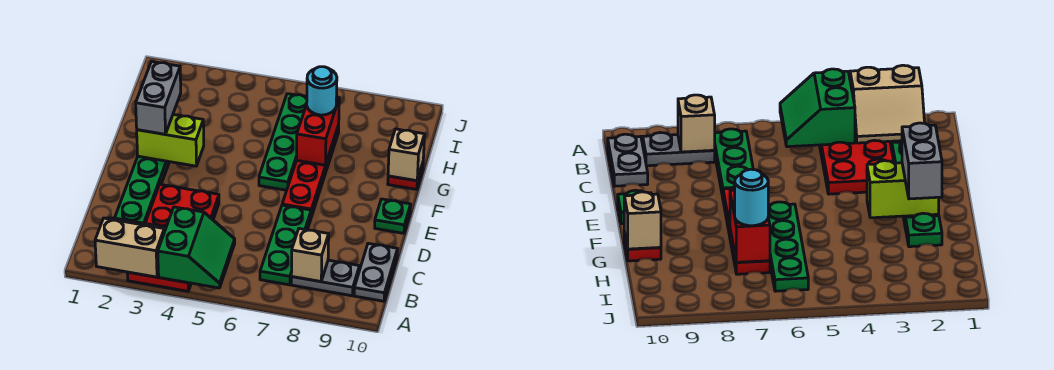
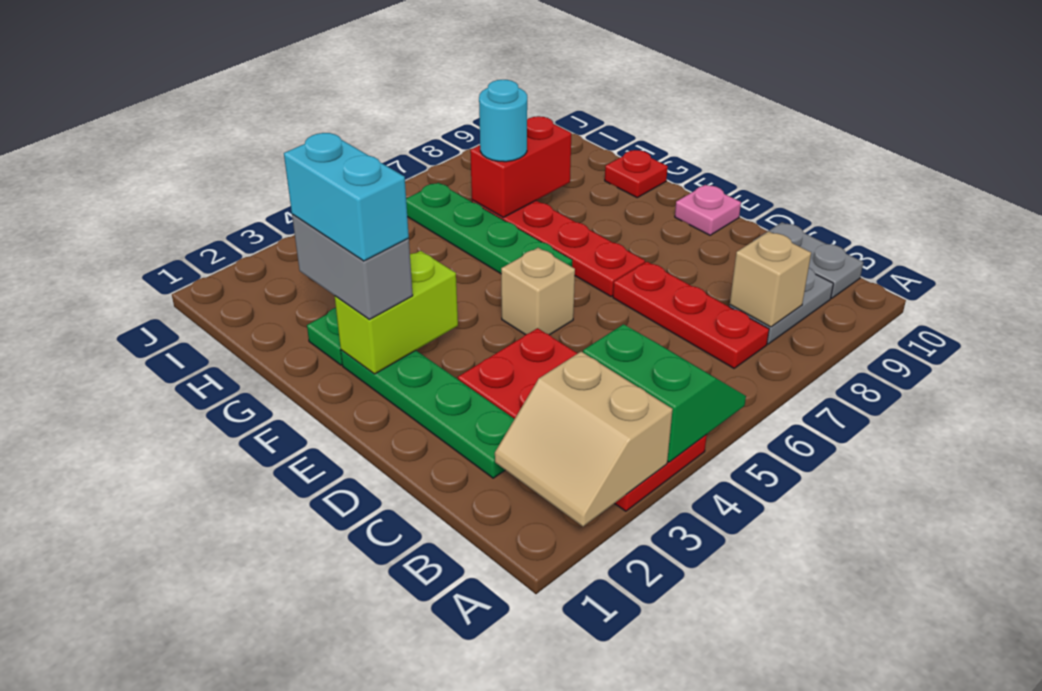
tan 2x2 slope [95,218,166,277] -> tan 2x2 slope turned to [495,352,673,527]
green 1x3 plate [260,205,311,285] -> red 1x3 plate [613,262,769,368]
green 1x1 plate [375,199,411,233] -> pink 1x1 plate [675,185,741,235]
none -> cyan 1x2 brick [284,133,409,261]
red 1x2 brick [296,97,339,165] -> red 1x2 brick turned to [470,116,571,218]
tan 1x1 brick [388,129,425,181] -> tan 1x1 brick moved to [501,248,575,335]

